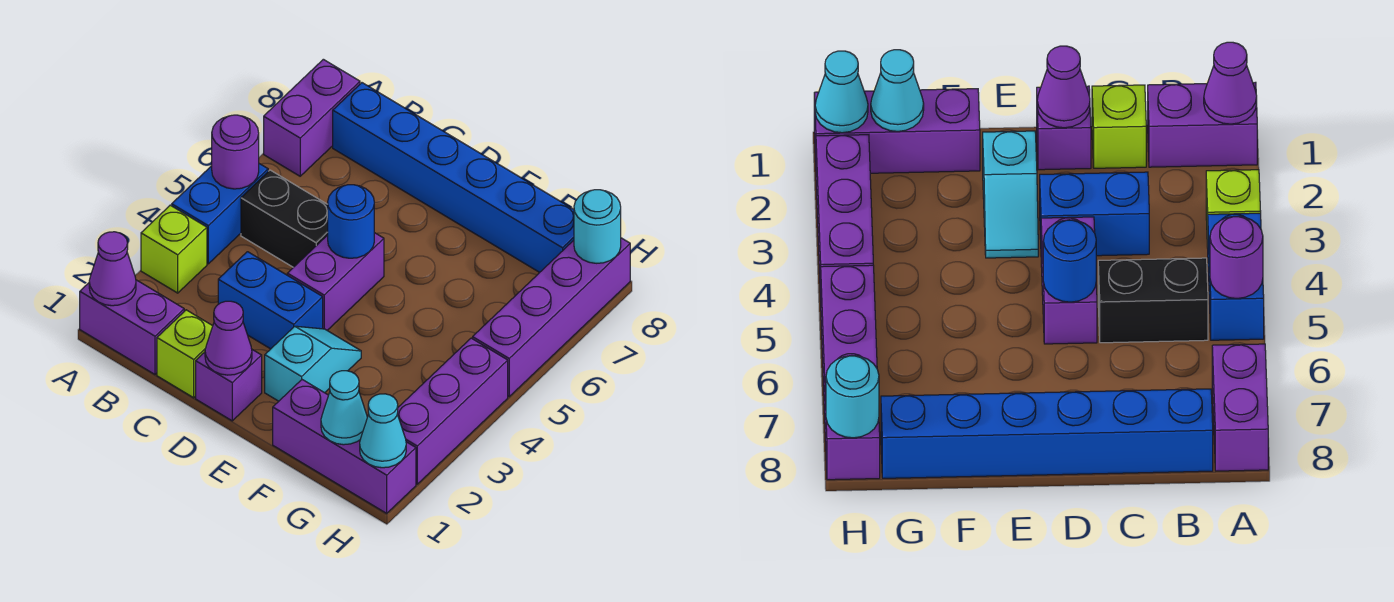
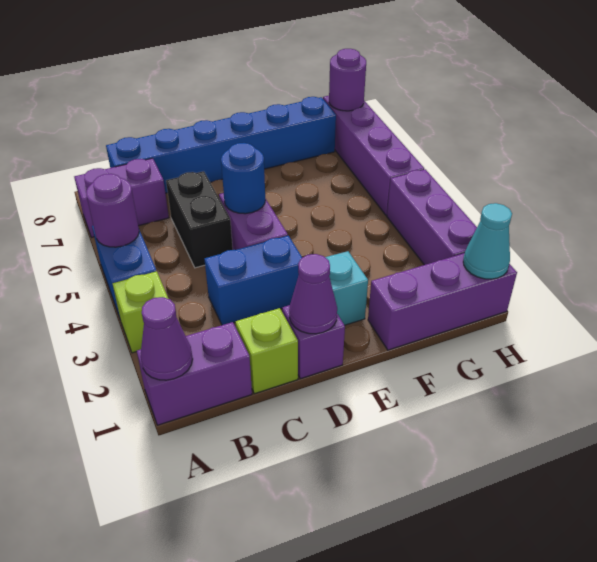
purple 1x2 brick [264,59,360,176] -> purple 1x2 brick turned to [74,158,169,237]
black 1x2 brick [241,170,328,267] -> black 1x2 brick turned to [166,171,233,268]
cyan 1x1 cone [321,371,367,445] -> none
cyan 1x1 round brick [574,190,621,263] -> purple 1x1 round brick [329,49,366,111]

